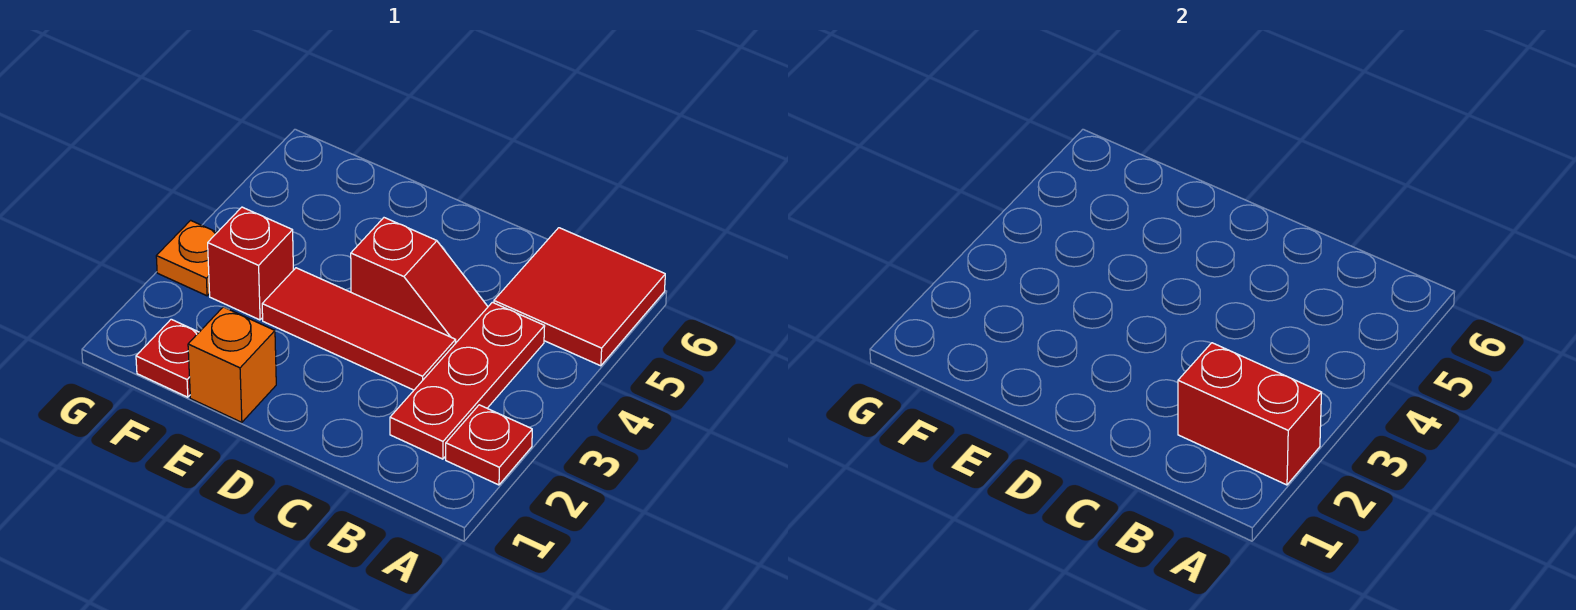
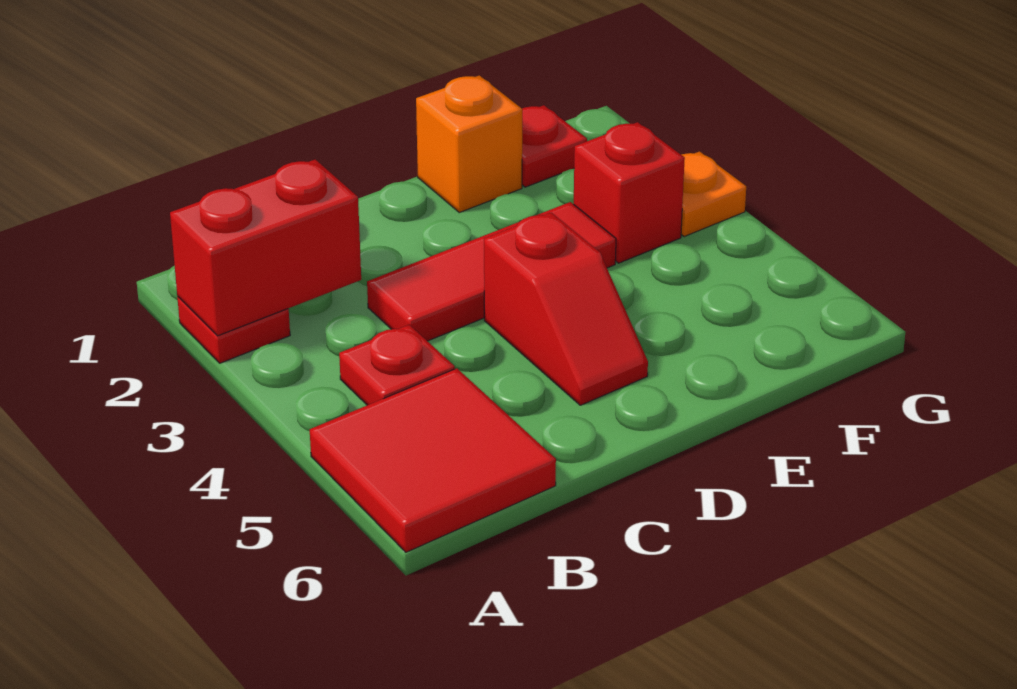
red 1x3 plate [390,302,545,459] -> red 1x1 plate [339,325,455,405]
red 1x2 slope [351,218,488,343] -> red 1x2 slope turned to [484,213,648,405]

